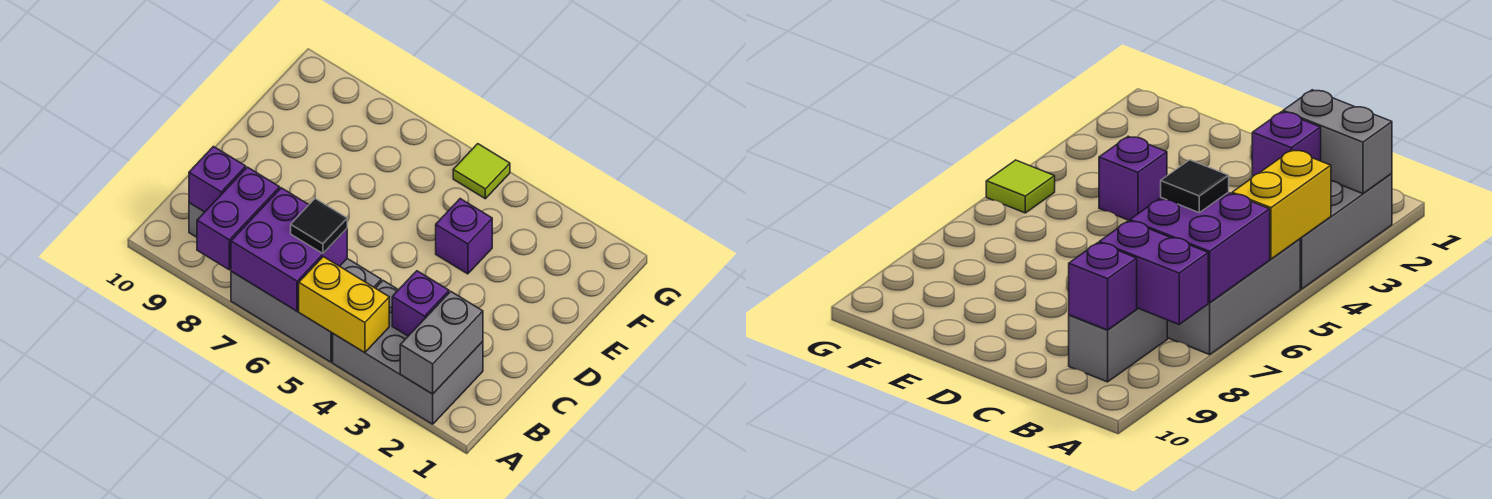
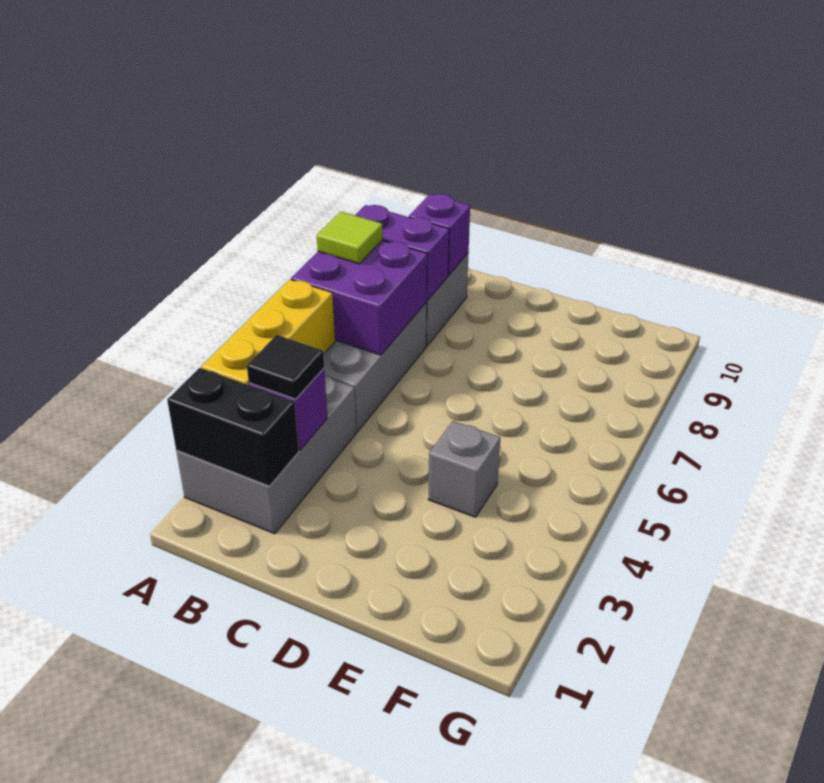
grey 1x2 brick [400,291,483,394] -> black 1x2 brick [167,368,299,486]
yellow 1x2 brick [299,257,389,353] -> yellow 1x3 brick [201,279,335,385]
black 1x1 tile [291,199,347,254] -> black 1x1 tile moved to [247,335,324,399]
purple 1x1 brick [436,199,492,274] -> grey 1x1 brick [428,421,500,517]
lime 1x1 tile [453,144,510,199] -> lime 1x1 tile moved to [317,212,383,264]

